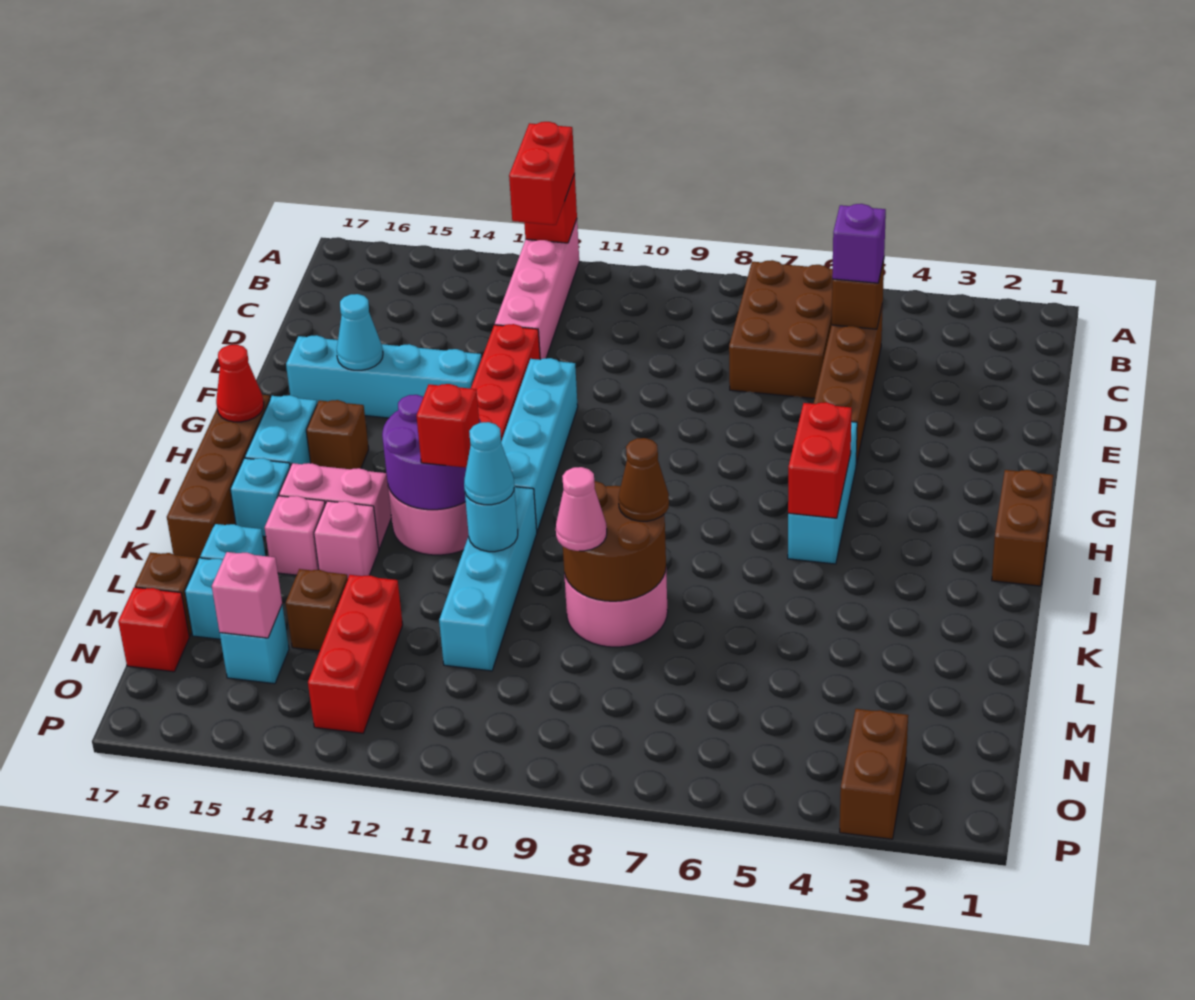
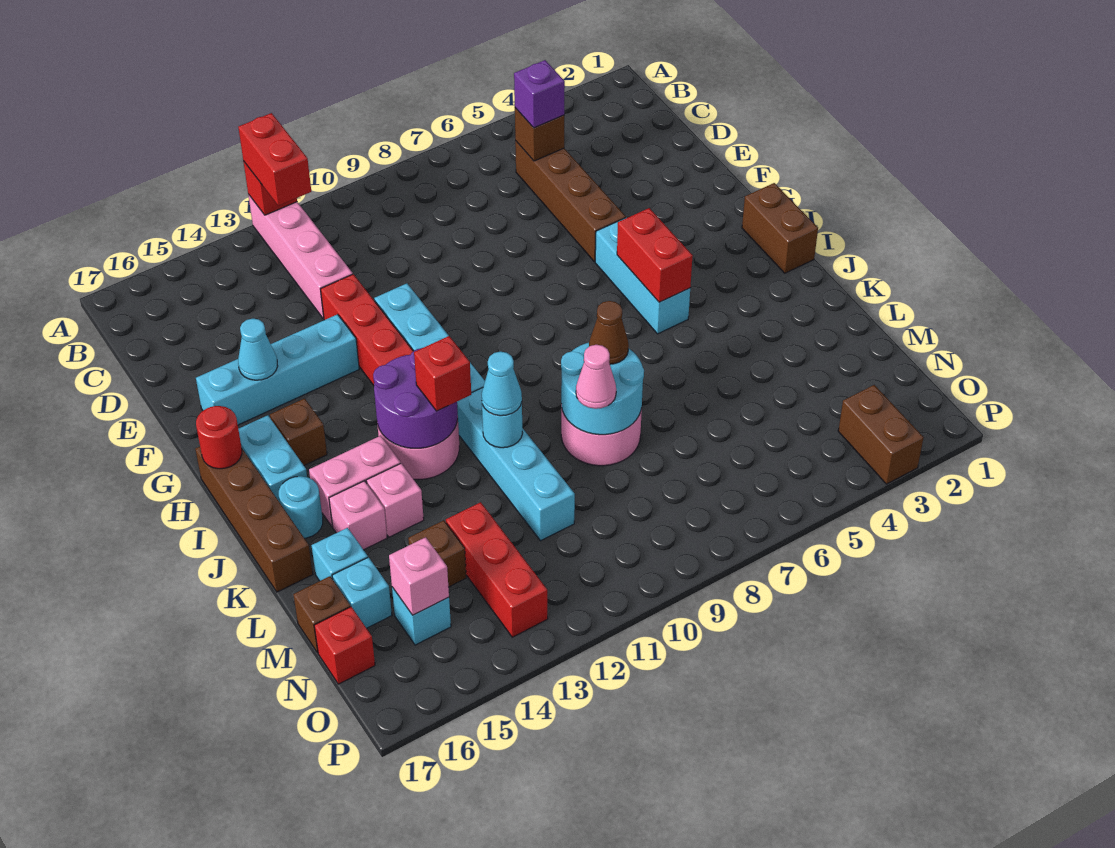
brown 2x3 brick [729,260,833,399] -> none
red 1x1 cone [216,345,264,422] -> red 1x1 round brick [196,406,242,469]
cyan 1x1 brick [230,458,290,537] -> cyan 1x1 round brick [279,476,323,538]
brown 2x2 round brick [563,481,666,601] -> cyan 2x2 round brick [561,343,644,435]

